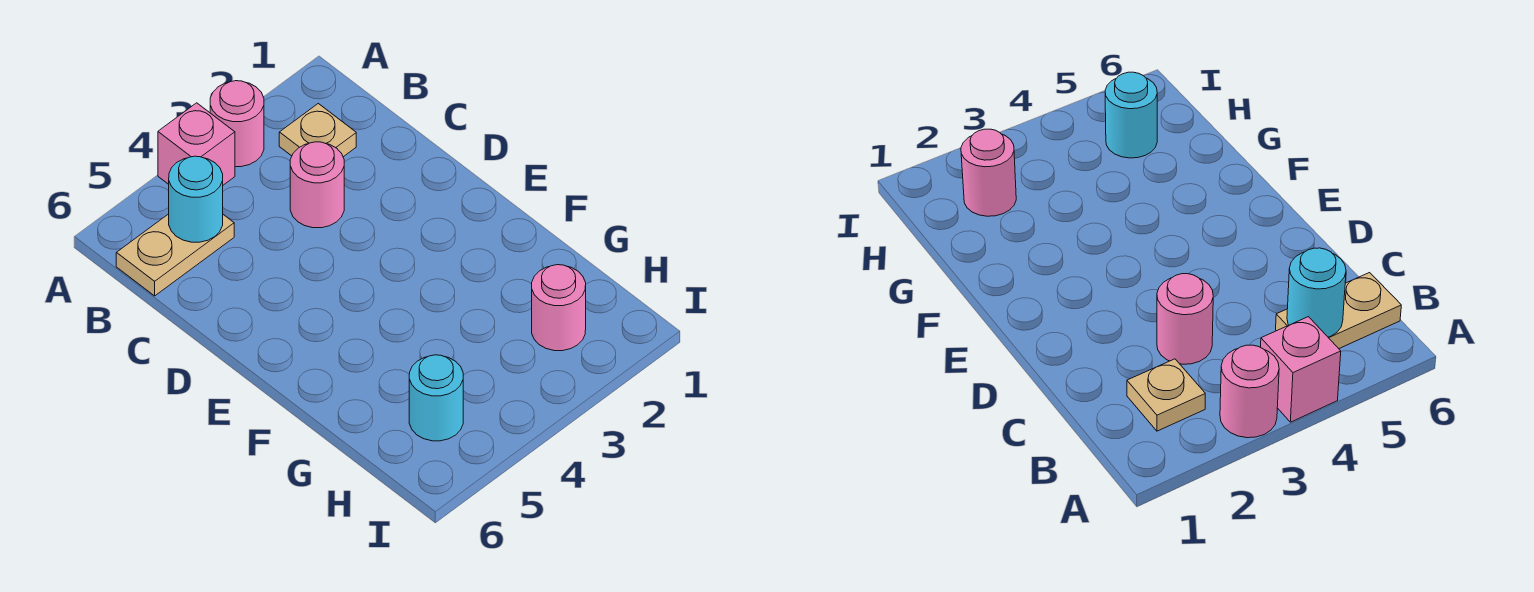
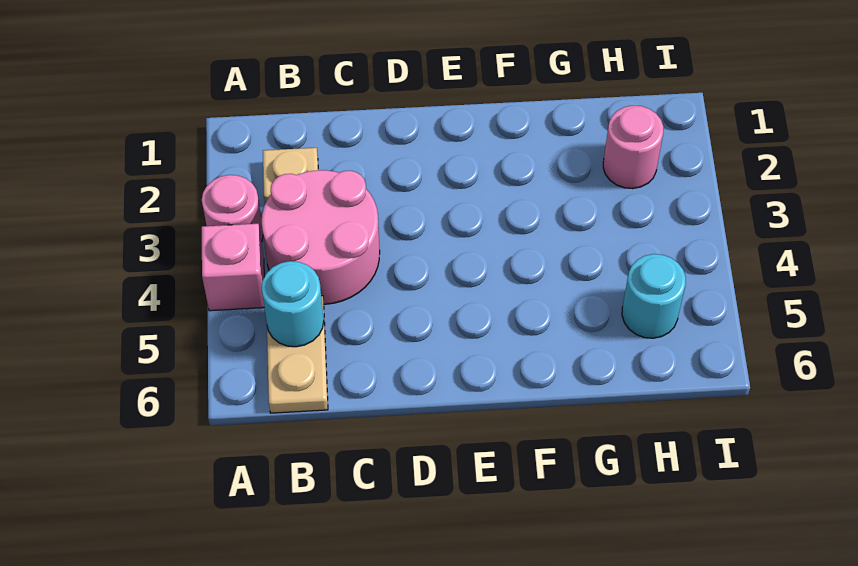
pink 1x1 round brick [290,142,344,228] -> pink 2x2 round brick [262,170,380,304]

